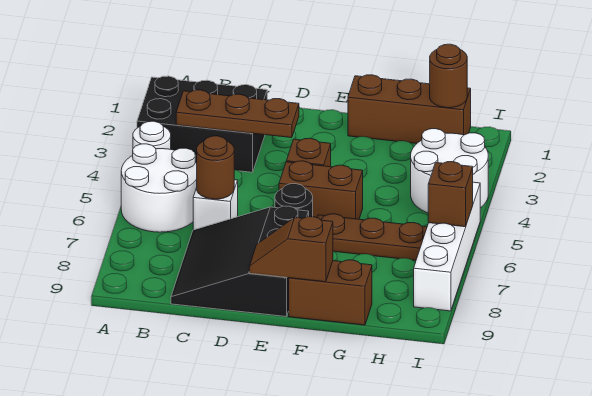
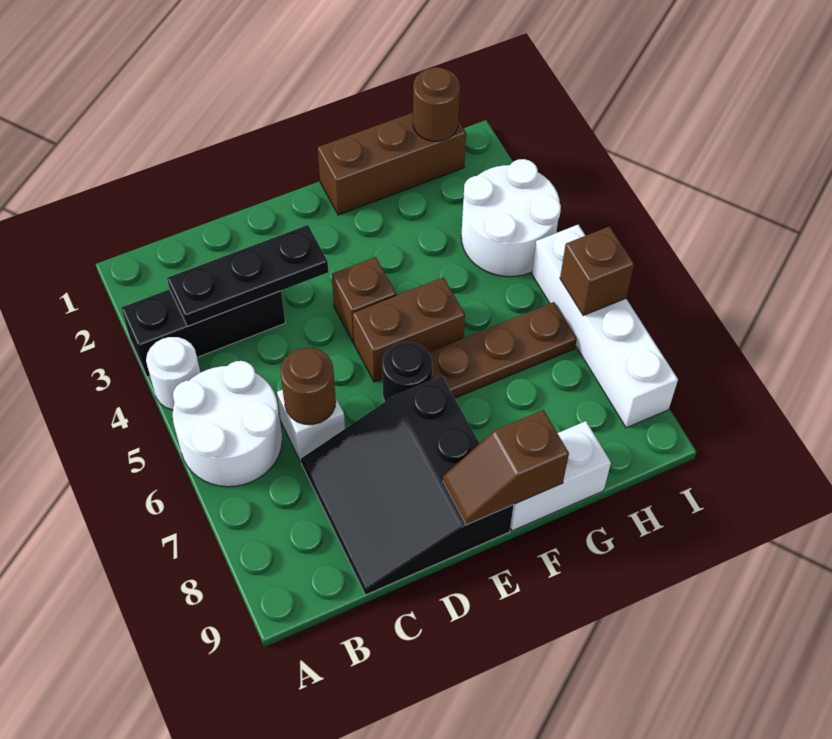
black 2x3 brick [137,76,267,172] -> black 1x3 brick [121,289,285,377]
brown 1x3 plate [176,90,299,138] -> black 1x3 plate [167,225,328,326]
brown 1x2 brick [289,260,372,325] -> white 1x2 brick [510,421,611,531]

